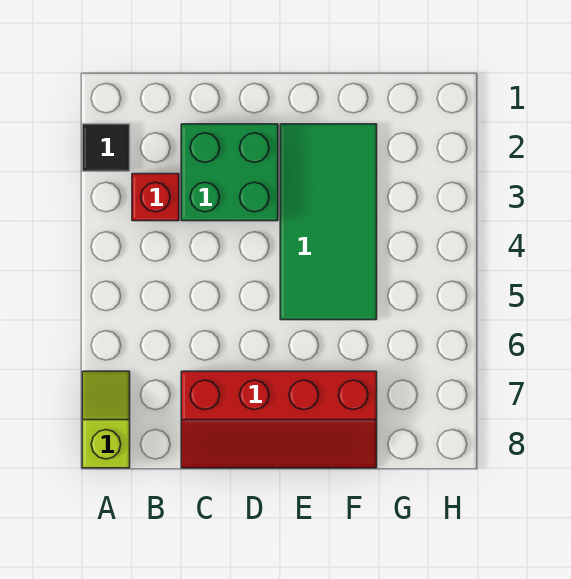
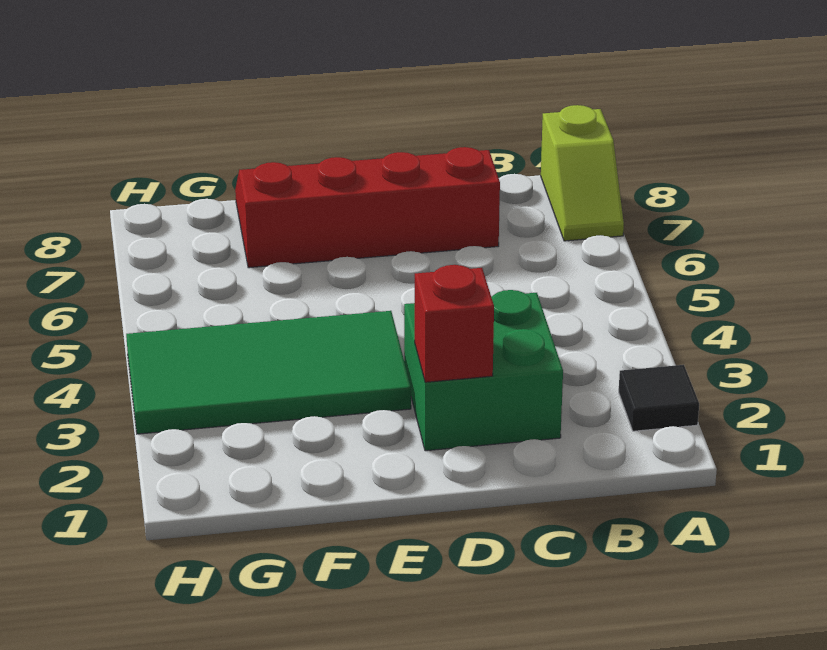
red 1x1 brick [132,174,179,221] -> red 1x1 brick moved to [415,265,494,382]
green 2x4 tile [280,124,377,320] -> green 2x4 tile turned to [126,311,411,434]

